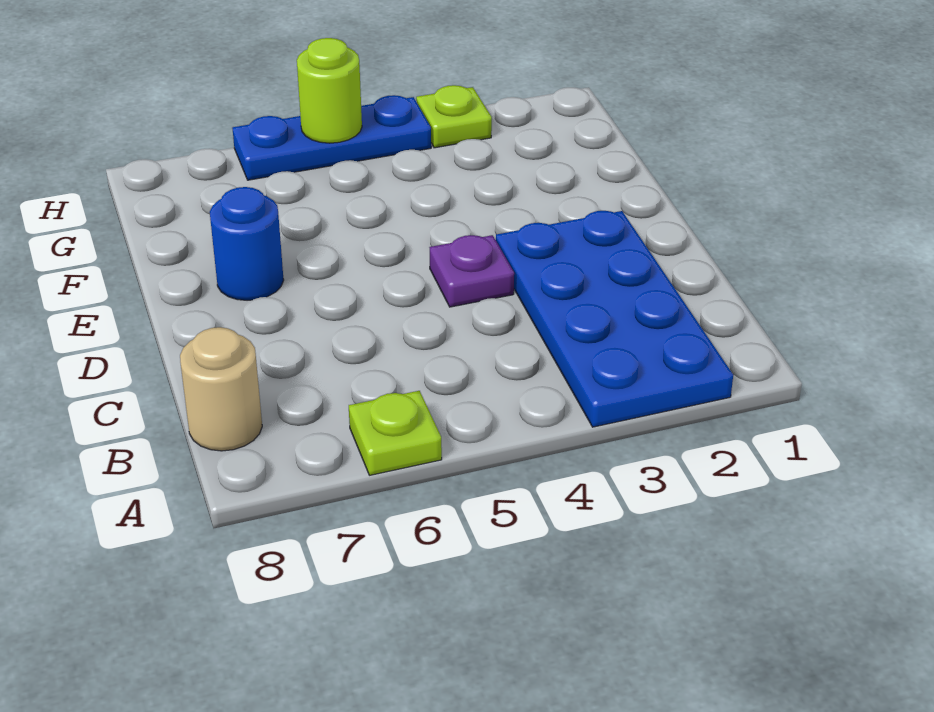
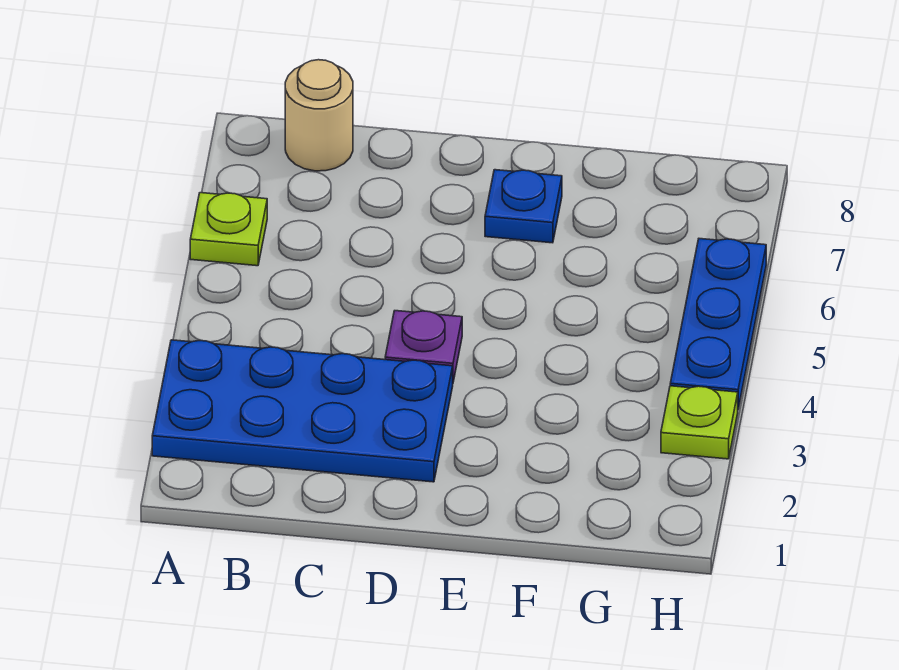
blue 1x1 round brick [210,187,284,300] -> blue 1x1 plate [485,170,562,243]
lime 1x1 round brick [297,38,362,143] -> none

